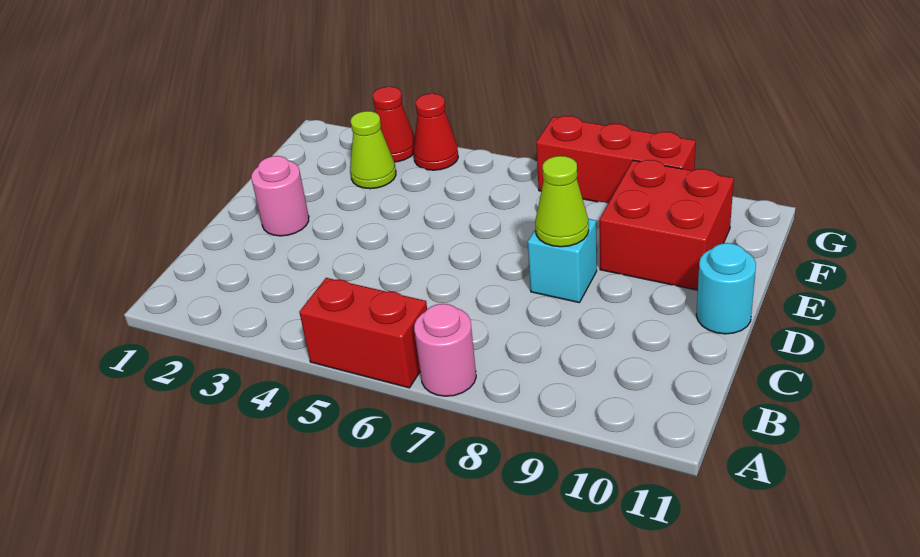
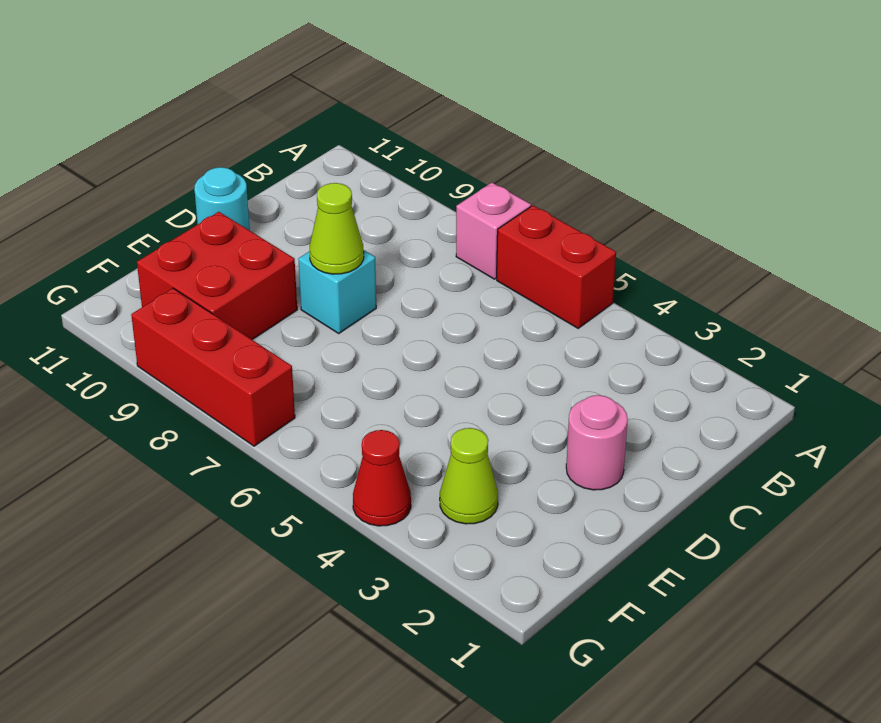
pink 1x1 round brick [414,304,476,396] -> pink 1x1 brick [456,183,531,279]
red 1x1 cone [373,87,415,162] -> none

